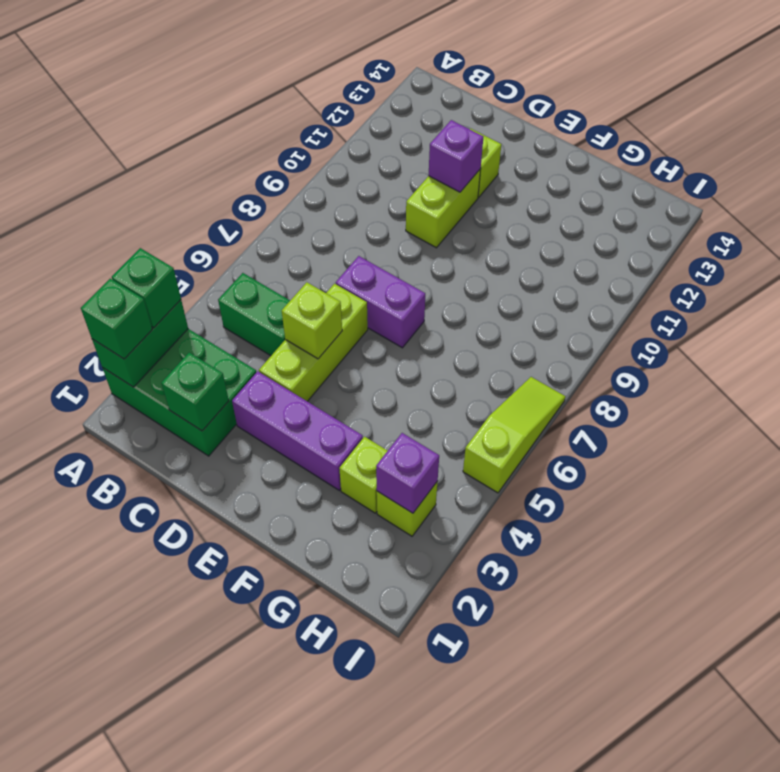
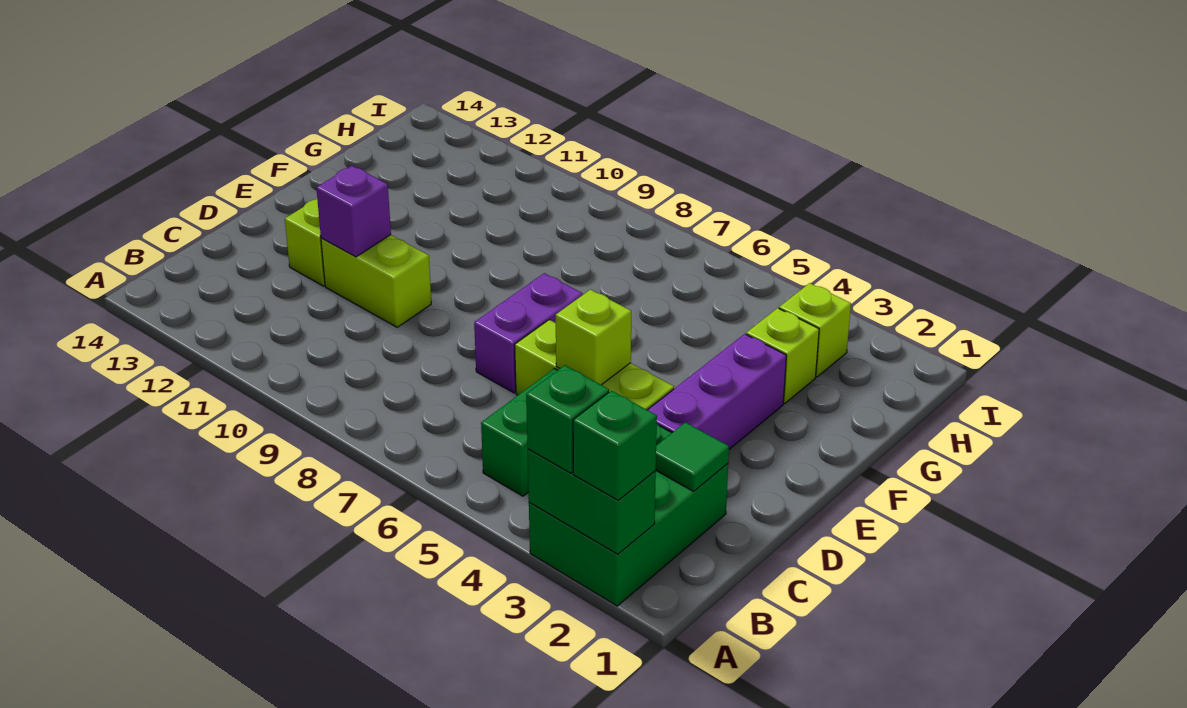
green 1x1 brick [161,353,229,431] -> green 1x1 tile [656,422,729,491]
purple 1x1 brick [376,433,439,513] -> none
lime 1x3 slope [463,377,565,493] -> none

